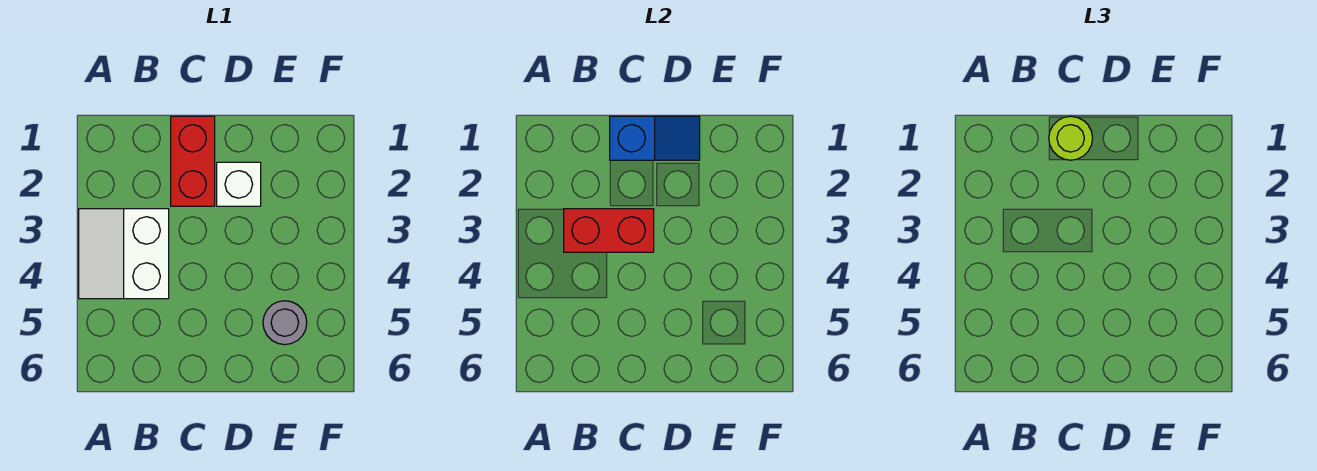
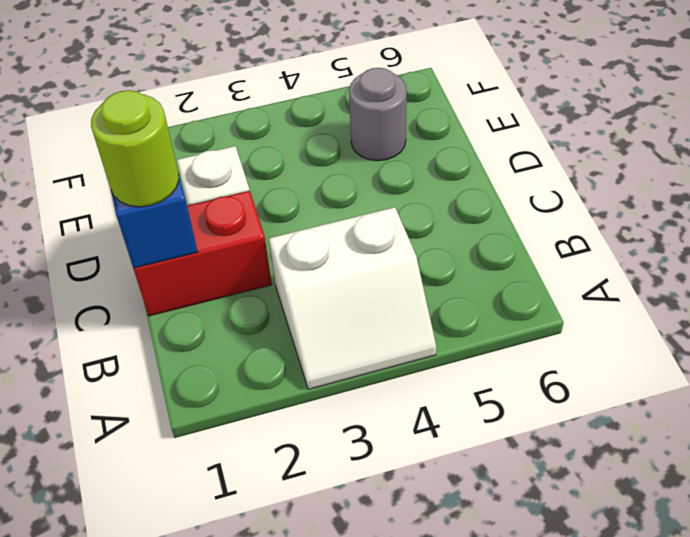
red 1x2 brick [564,209,654,252] -> none

